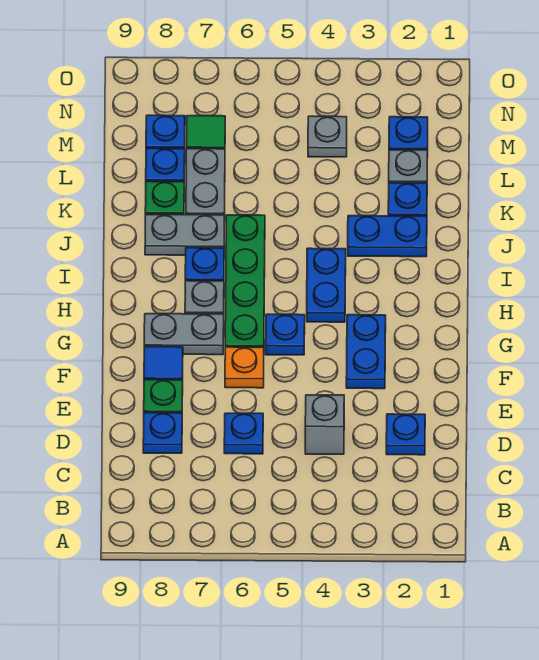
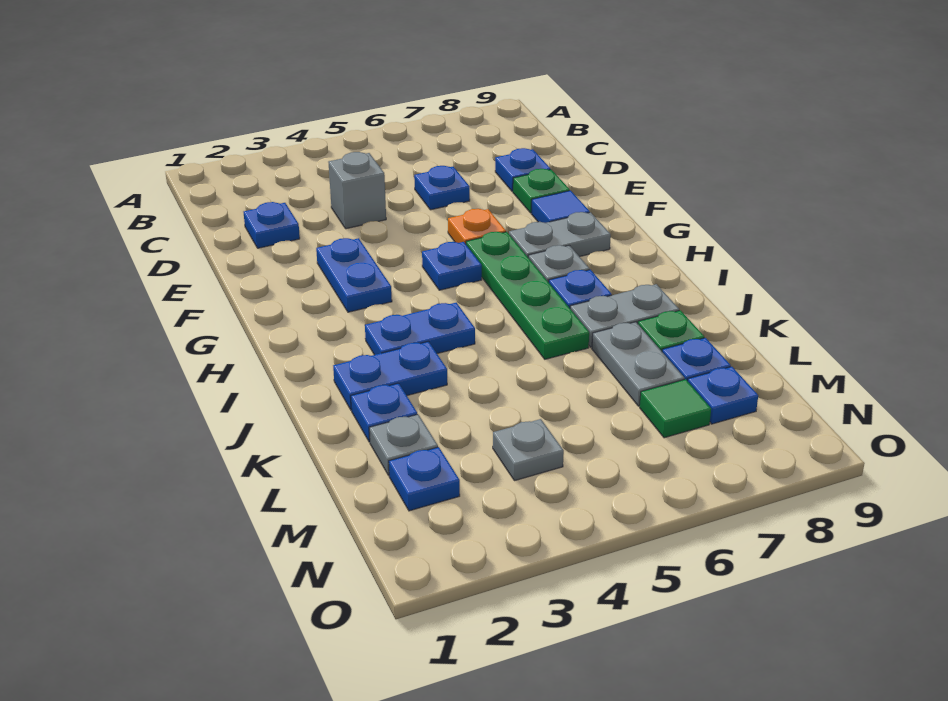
blue 1x2 plate [307,248,346,322] -> blue 1x2 plate turned to [365,303,475,355]

